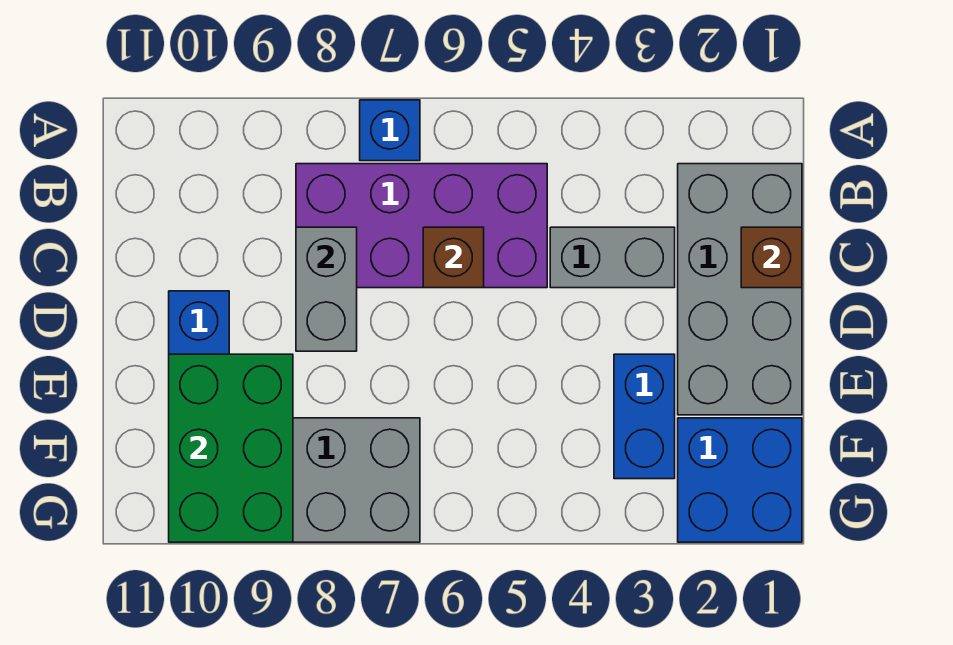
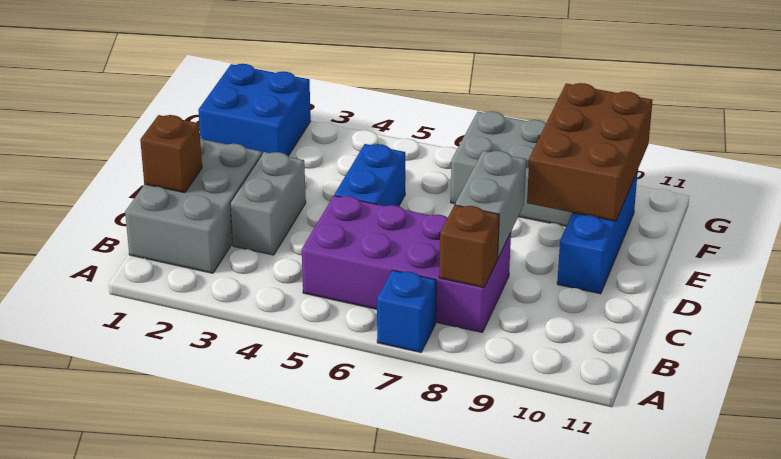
grey 2x4 brick [678,164,802,415] -> grey 2x3 brick [125,137,262,273]
grey 1x2 brick [550,227,675,288] -> grey 1x2 brick turned to [230,152,306,255]
brown 1x1 brick [423,227,484,288] -> brown 1x1 brick moved to [439,205,499,288]
blue 1x2 brick [614,354,675,479] -> blue 1x2 brick moved to [335,144,405,206]
green 2x3 brick [169,354,293,542] -> brown 2x3 brick [527,83,653,221]

